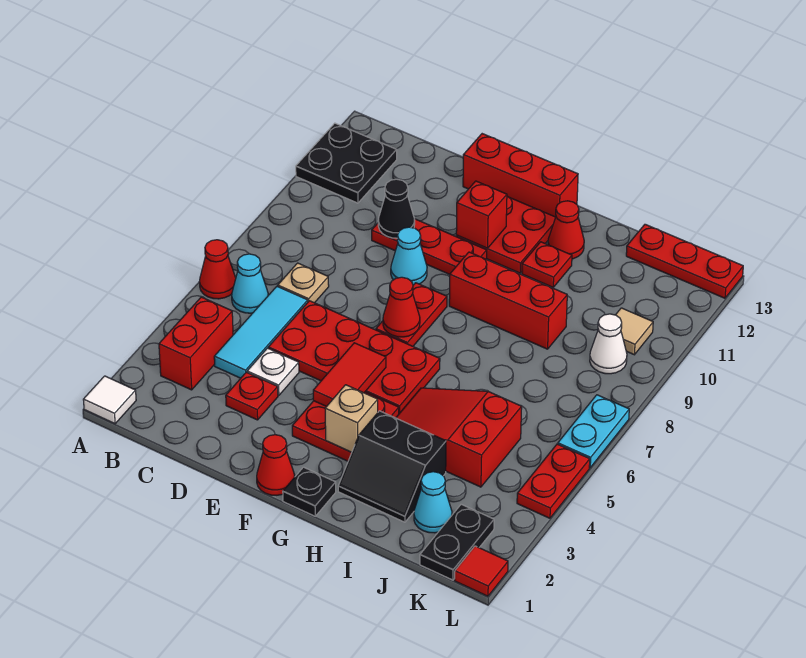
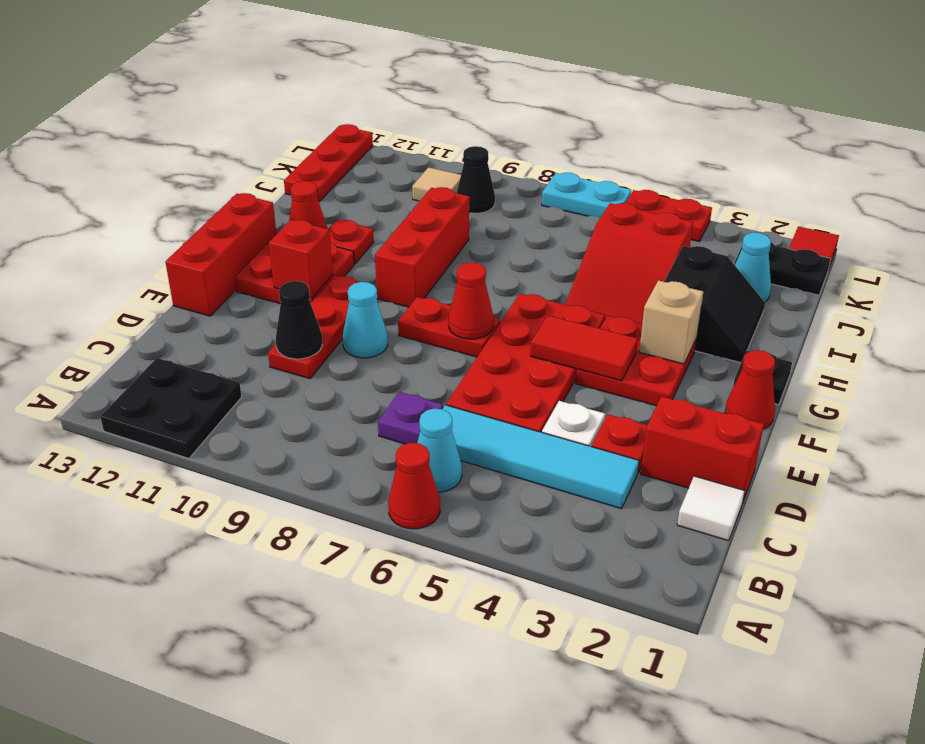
white 1x1 tile [83,376,136,424] -> white 1x1 tile moved to [677,476,745,541]
red 1x2 brick [159,297,233,390] -> red 1x2 brick moved to [641,396,764,503]
cyan 1x3 tile [214,286,308,378] -> cyan 1x4 tile [443,405,639,509]
tan 1x1 plate [278,263,329,303] -> purple 1x1 plate [378,392,443,444]
white 1x1 cone [590,314,627,374] -> black 1x1 cone [457,146,495,213]

